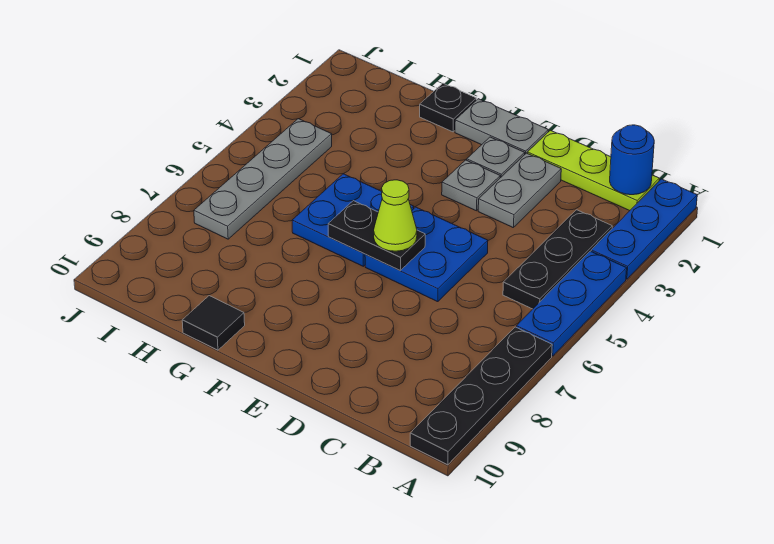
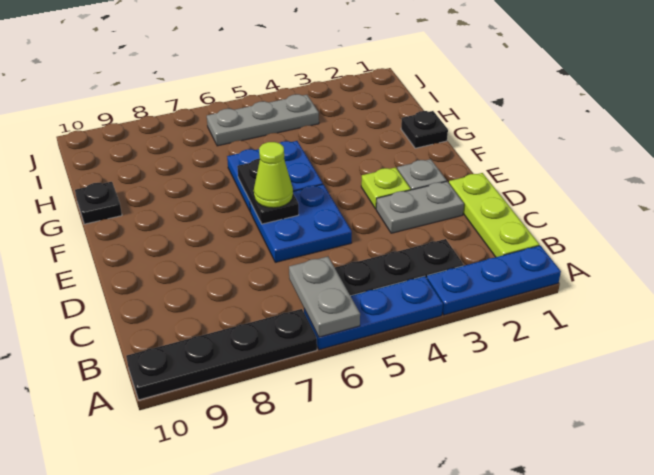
blue 1x1 round brick [610,125,654,195] -> none
grey 1x2 plate [455,99,548,154] -> grey 1x2 plate moved to [289,257,360,337]
grey 1x1 plate [442,160,500,211] -> lime 1x1 plate [361,167,411,209]
black 1x1 tile [182,296,245,350] -> black 1x1 plate [75,182,122,224]
grey 1x4 plate [194,119,332,239] -> grey 1x3 plate [207,94,319,146]

